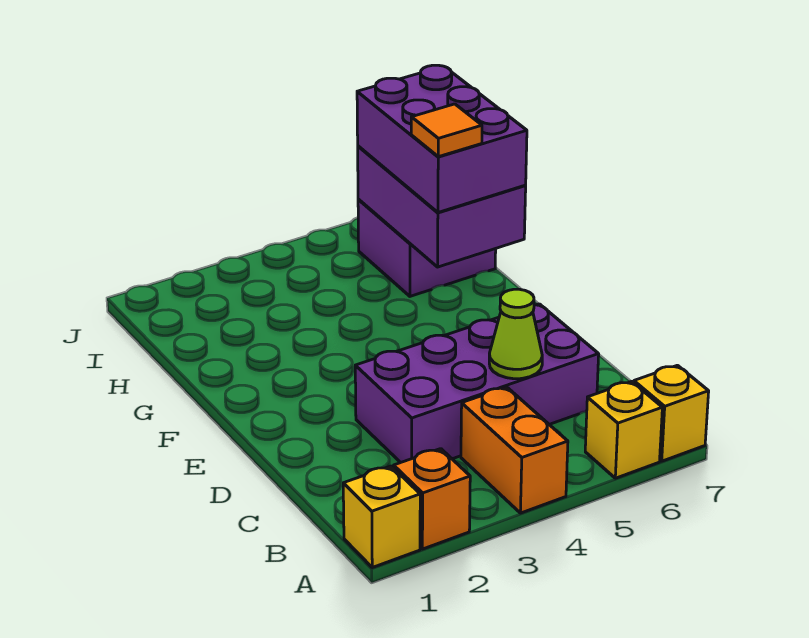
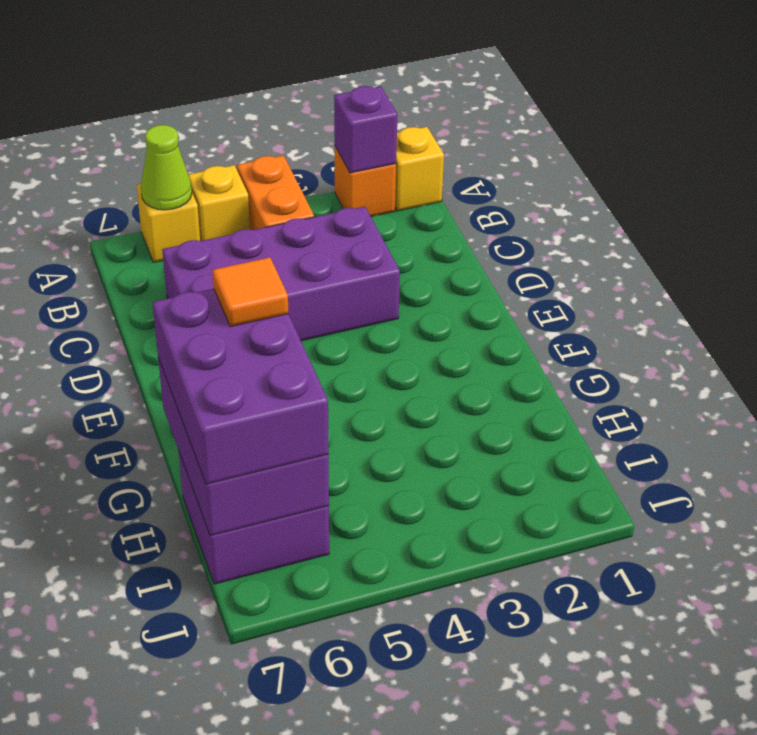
none -> purple 1x1 brick [334,86,397,173]
yellow 1x1 brick [634,365,709,461] -> yellow 1x1 brick moved to [188,165,250,241]
lime 1x1 cone [489,289,542,379] -> lime 1x1 cone moved to [141,125,192,210]

